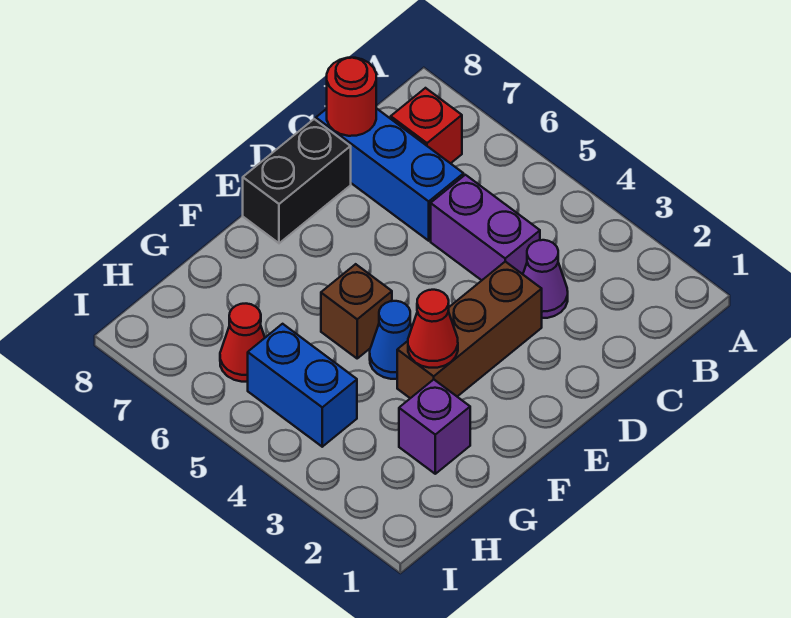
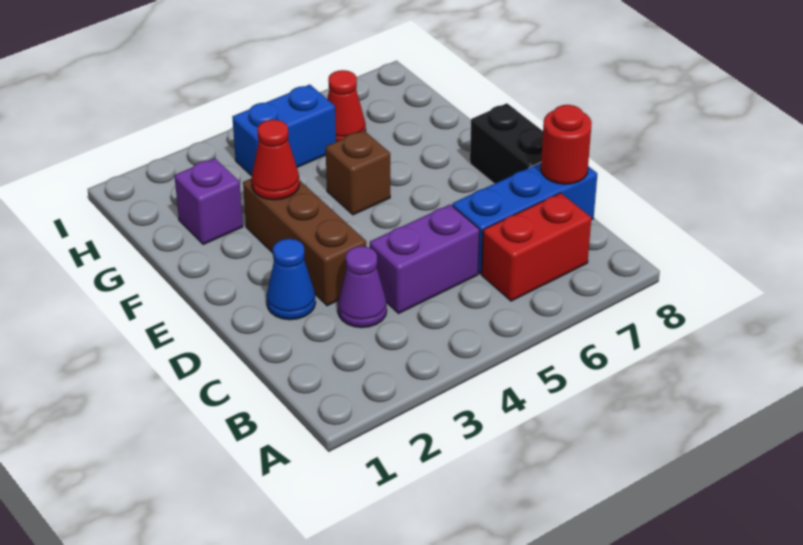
red 1x1 brick [391,88,462,163] -> red 1x2 brick [481,193,591,301]
blue 1x1 cone [370,301,412,379] -> blue 1x1 cone moved to [266,239,316,320]

